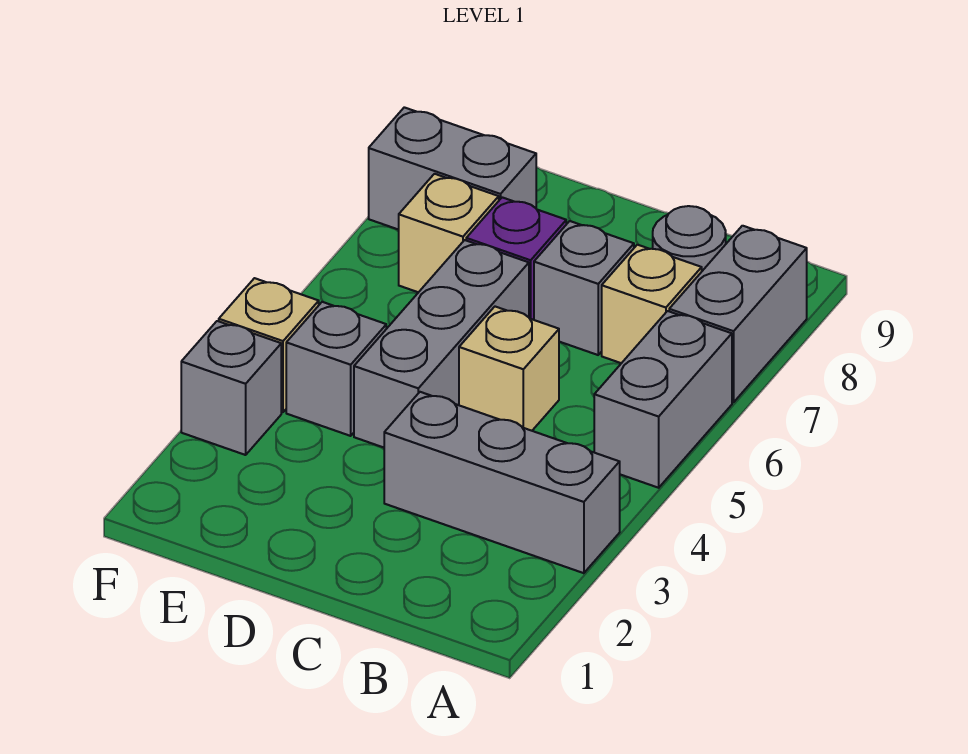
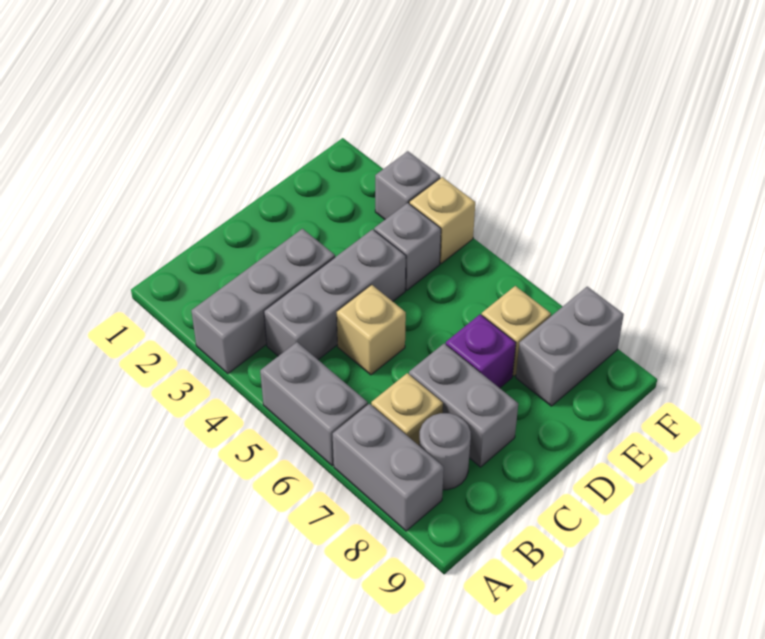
grey 1x1 brick [534,221,634,355] -> grey 1x2 brick [409,343,518,467]
grey 1x3 brick [354,240,529,448] -> grey 1x3 brick turned to [264,229,406,360]

